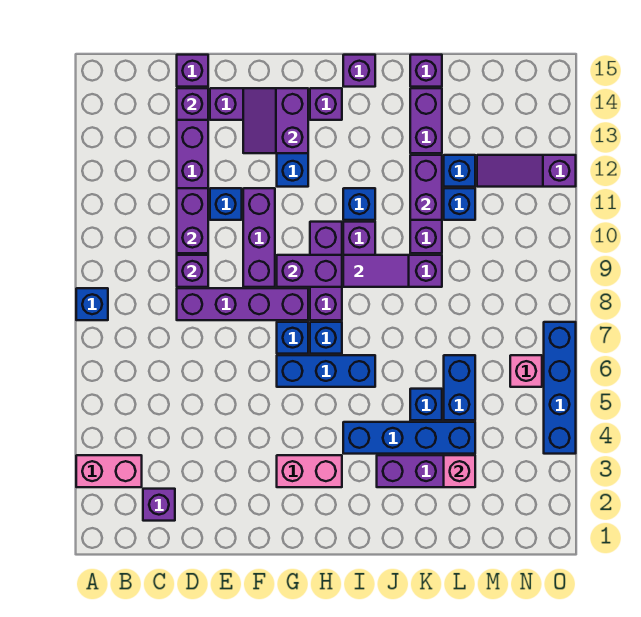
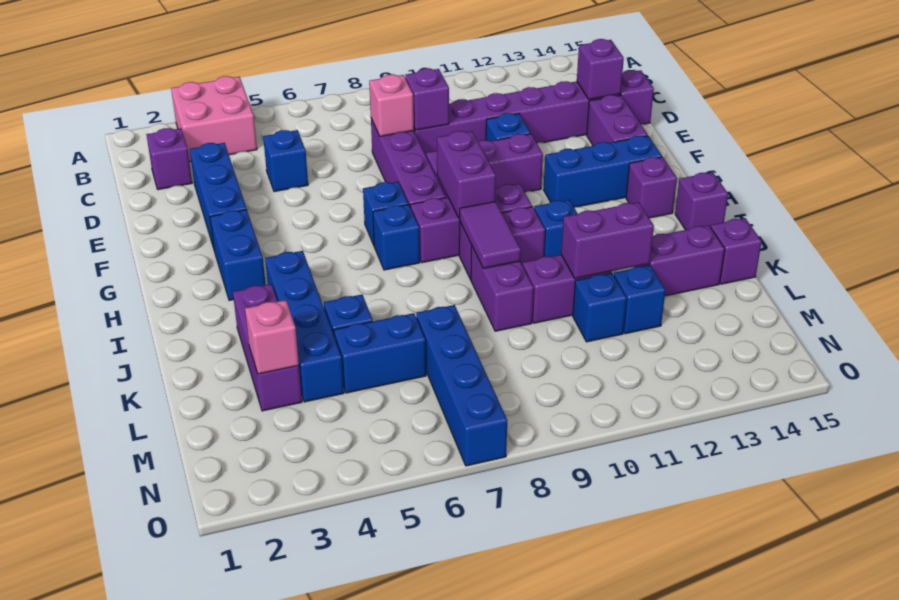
pink 1x2 brick [76,455,142,487] -> pink 2x2 brick [171,76,257,162]
blue 1x1 brick [76,288,108,320] -> blue 1x1 brick moved to [263,130,308,192]
purple 1x2 brick [177,188,208,253] -> none
purple 2x2 slope [243,88,308,153] -> none
pink 1x2 brick [277,455,342,487] -> blue 1x2 brick [210,210,266,300]
blue 1x3 brick [277,355,375,387] -> blue 1x3 brick moved to [190,143,247,248]
purple 1x3 slope [477,155,576,187] -> none
pink 1x1 brick [510,355,542,387] -> pink 1x1 brick moved to [369,74,414,136]
blue 1x4 brick [544,322,576,454] -> blue 1x4 brick turned to [416,305,507,466]

